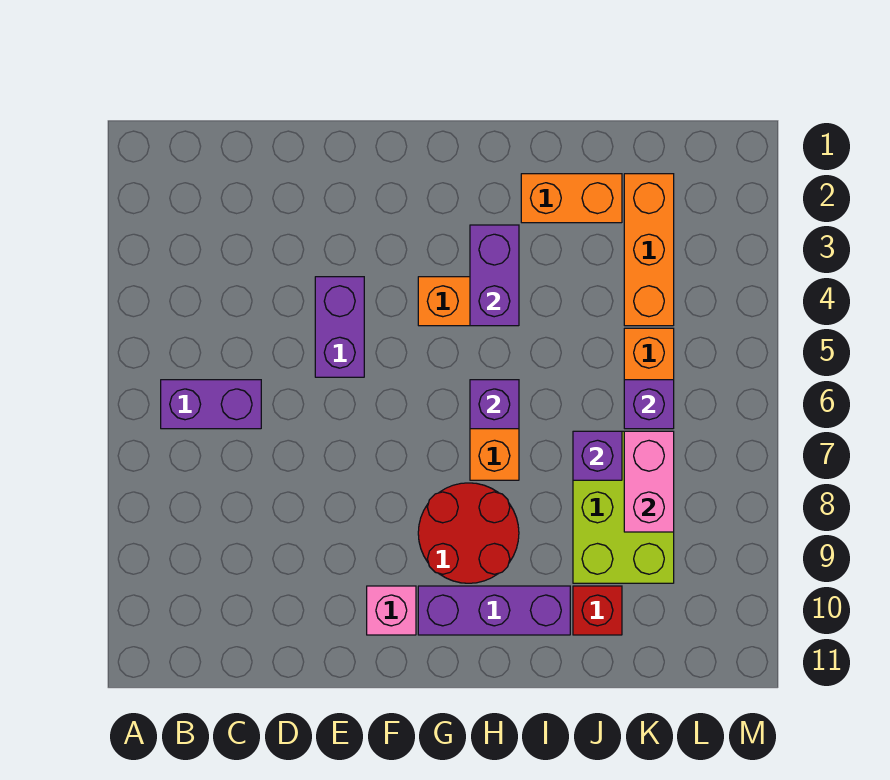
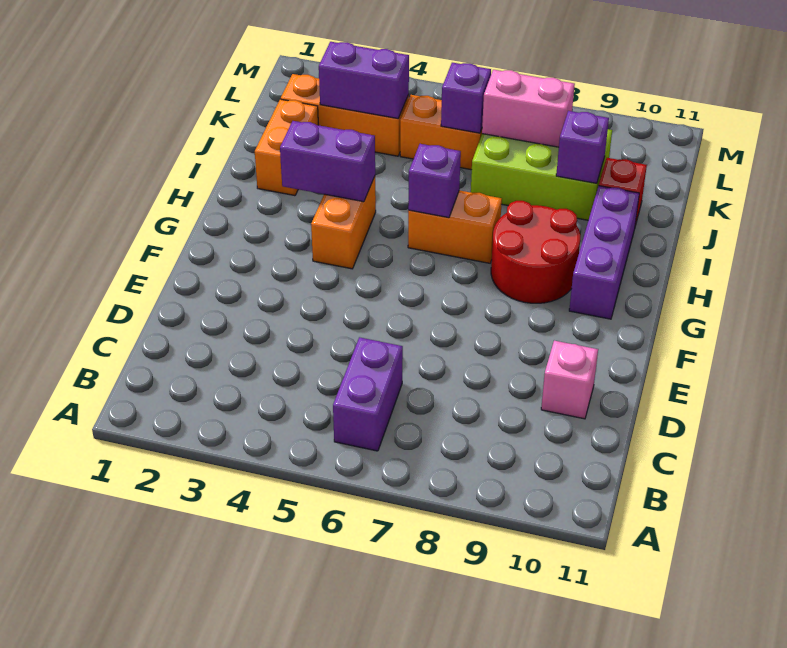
purple 1x2 brick [315,277,364,377] -> purple 1x2 brick moved to [319,42,409,118]
pink 1x1 brick [367,586,416,635] -> pink 1x1 brick moved to [541,341,598,419]
purple 1x1 brick [573,431,622,480] -> purple 1x1 brick moved to [556,111,609,183]

